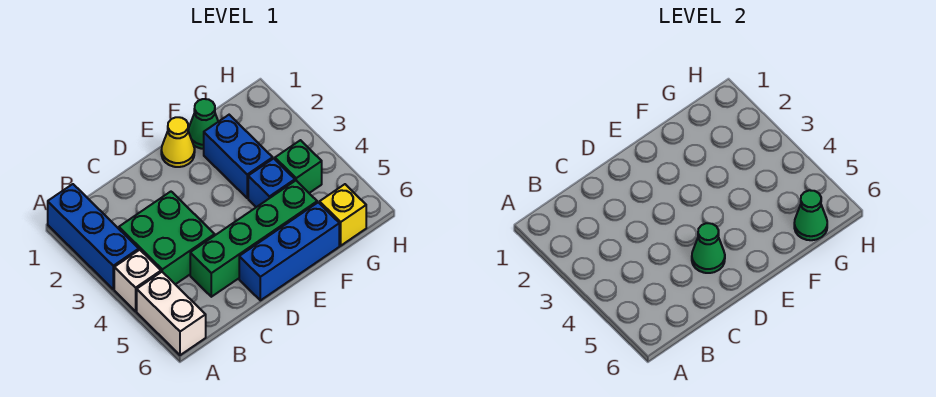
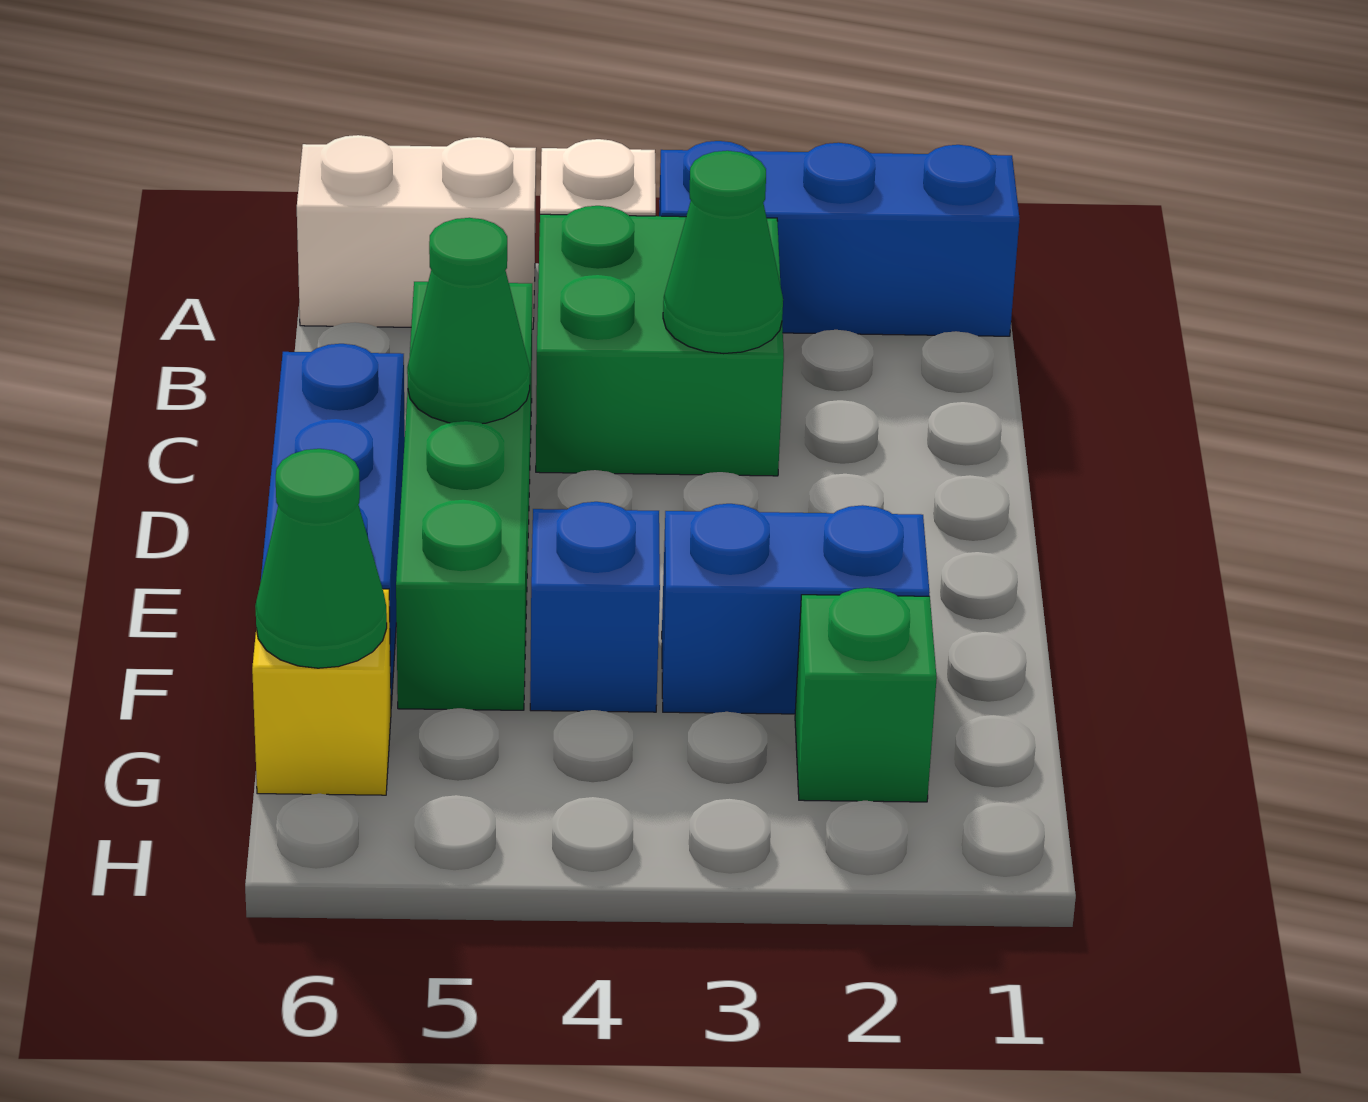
yellow 1x1 cone [161,117,195,167] -> none
green 1x1 cone [188,99,218,149] -> green 1x1 cone moved to [663,151,783,354]
green 1x1 brick [275,140,322,193] -> green 1x1 brick moved to [795,588,937,802]

